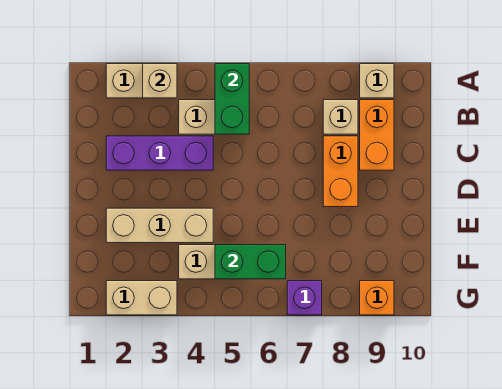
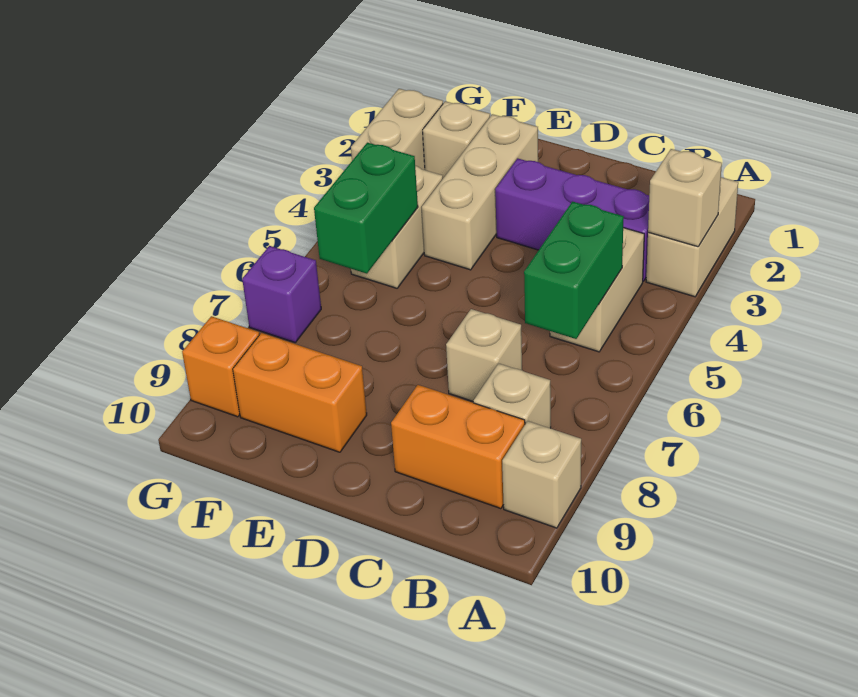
green 1x2 brick [215,64,249,134] -> green 1x2 brick turned to [524,202,624,339]
purple 1x3 brick [106,136,213,170] -> purple 1x3 brick turned to [495,158,649,281]
none -> tan 1x1 brick [446,309,522,401]
orange 1x2 brick [323,136,358,207] -> orange 1x2 brick moved to [233,333,367,452]
none -> tan 1x1 brick [423,101,490,178]

